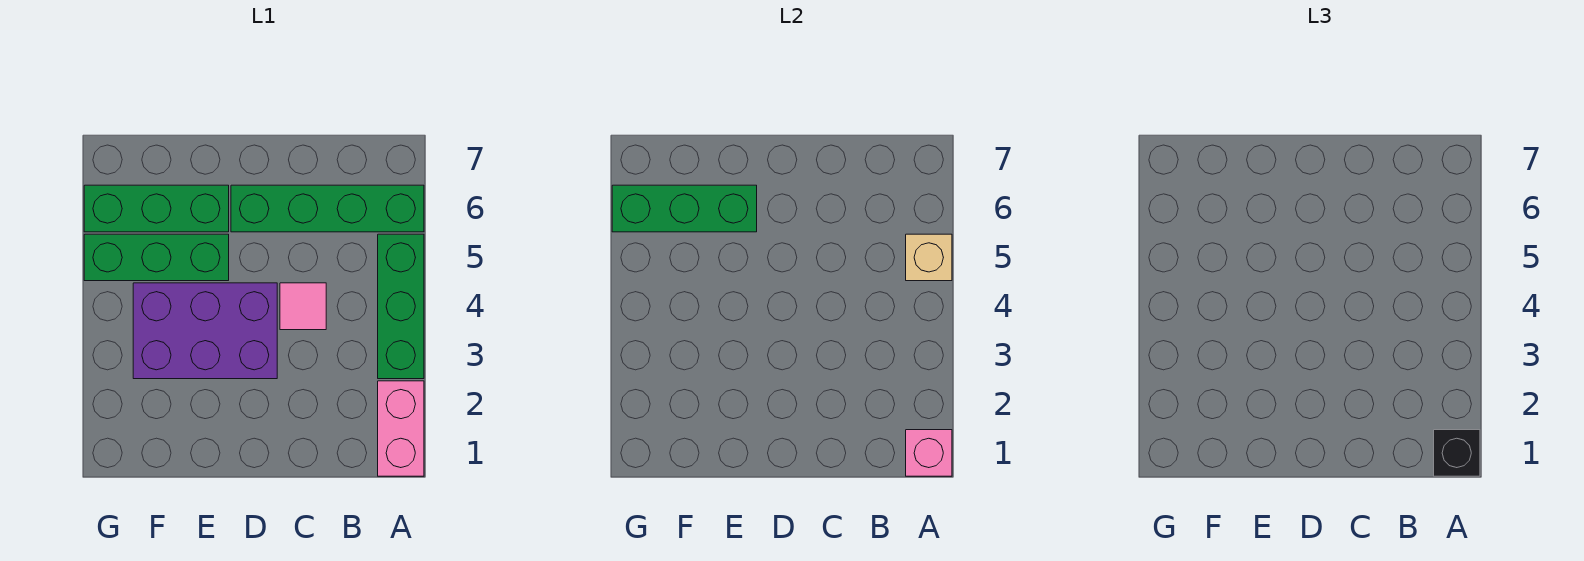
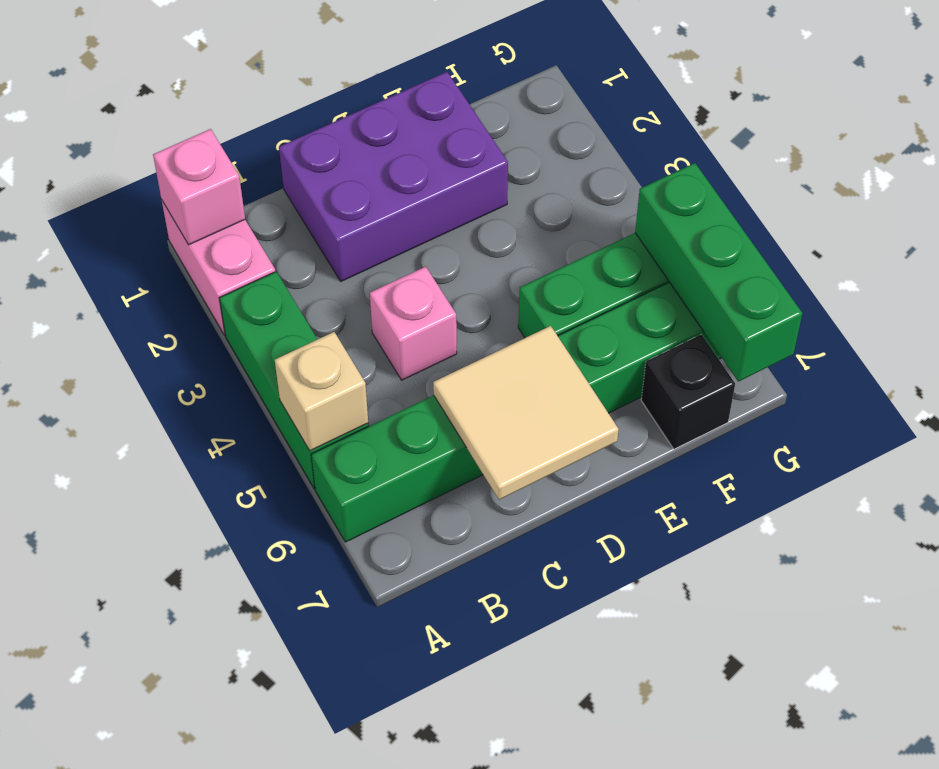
black 1x1 brick [1434,430,1480,476] -> black 1x1 brick moved to [641,335,735,449]
pink 1x1 tile [280,283,326,330] -> pink 1x1 brick [370,267,457,380]
none -> tan 2x2 tile [433,326,619,500]
purple 2x3 brick [133,283,277,379] -> purple 2x3 brick moved to [279,72,508,281]
green 1x3 brick [612,185,757,232] -> green 1x3 brick turned to [635,163,802,381]

